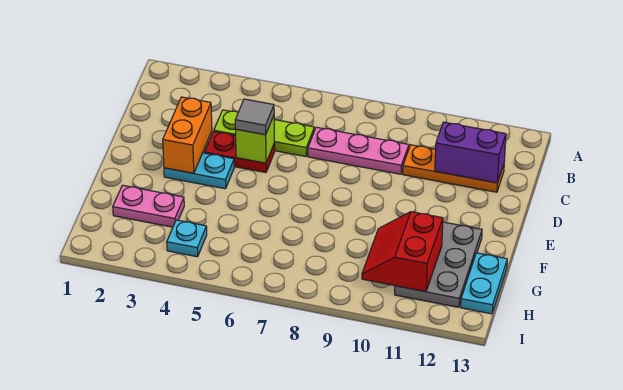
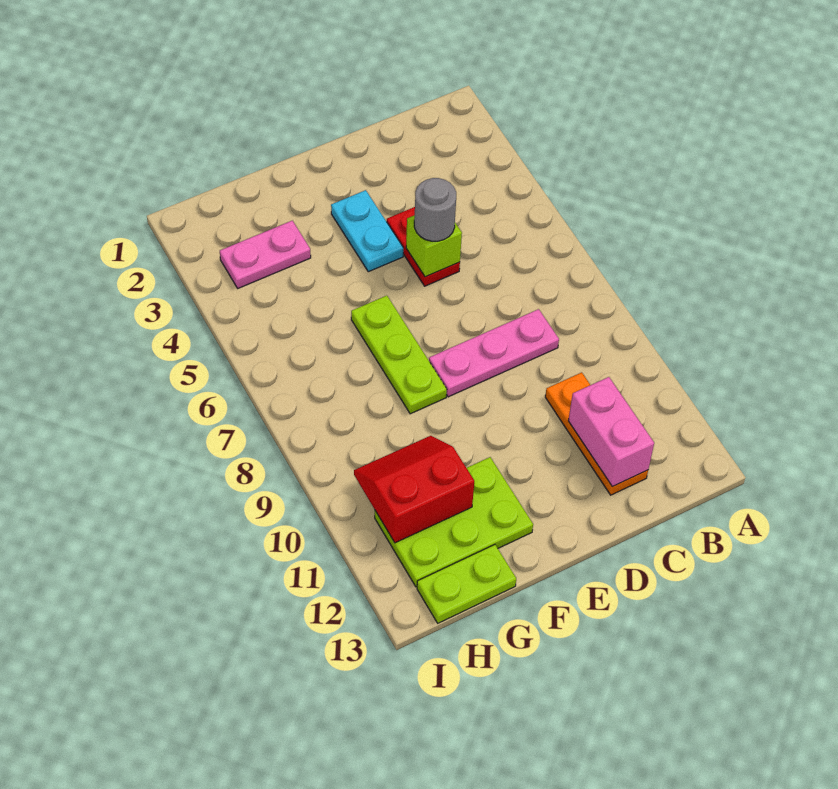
lime 1x3 plate [214,110,314,157] -> lime 1x3 plate moved to [351,296,447,414]
pink 1x3 plate [308,127,409,174] -> pink 1x3 plate turned to [429,309,559,397]
purple 1x2 brick [435,122,506,183] -> pink 1x2 brick [568,377,654,487]
orange 1x2 brick [163,97,212,173] -> none
grey 1x1 tile [235,99,274,135] -> grey 1x1 round brick [414,178,456,241]
grey 2x3 plate [395,222,482,307] -> lime 2x3 plate [375,457,533,587]
pink 1x2 plate [113,185,184,227] -> pink 1x2 plate turned to [220,221,311,288]
cyan 1x2 plate [461,253,507,314] -> lime 1x2 plate [417,545,516,623]
cyan 1x1 plate [167,220,207,257] -> none

